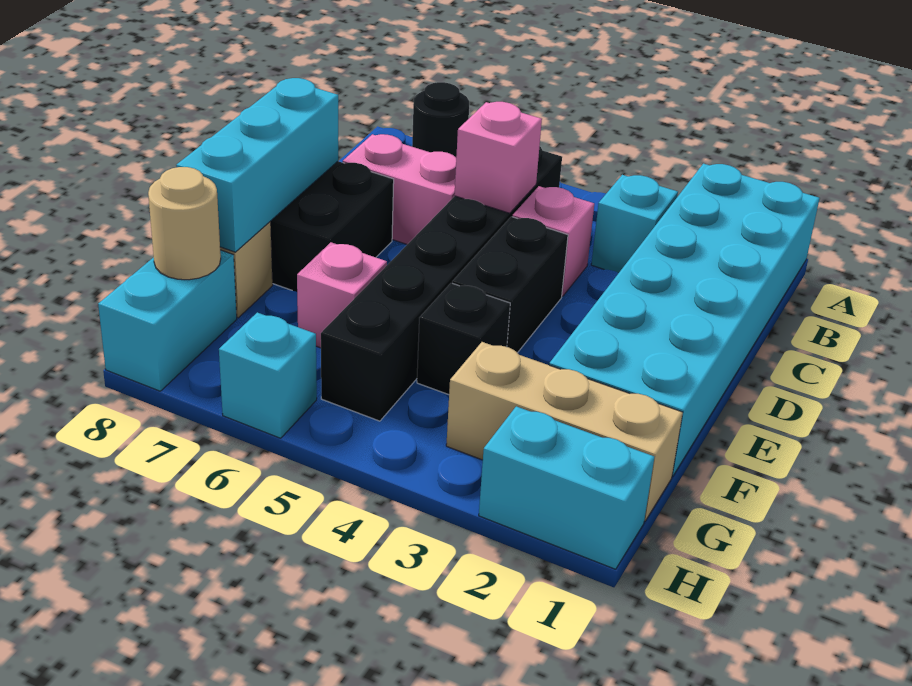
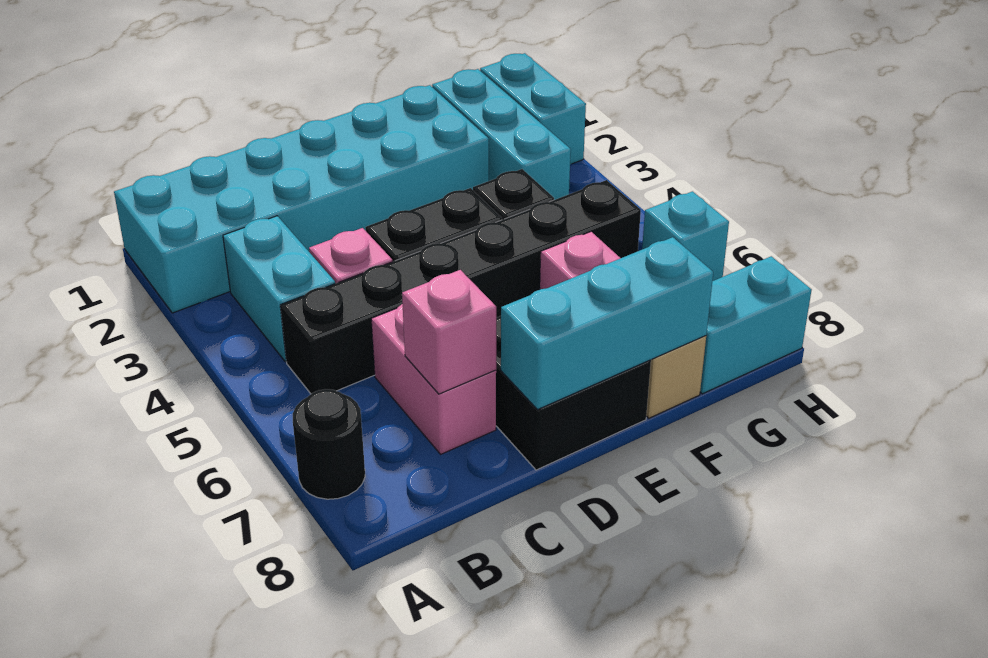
cyan 1x1 brick [591,175,678,273] -> cyan 1x2 brick [223,216,335,362]
pink 1x1 brick [454,102,542,213] -> pink 1x1 brick moved to [402,270,496,394]
tan 1x3 brick [446,342,683,521] -> cyan 1x3 brick [432,69,571,200]
tan 1x1 round brick [148,167,221,280] -> none

